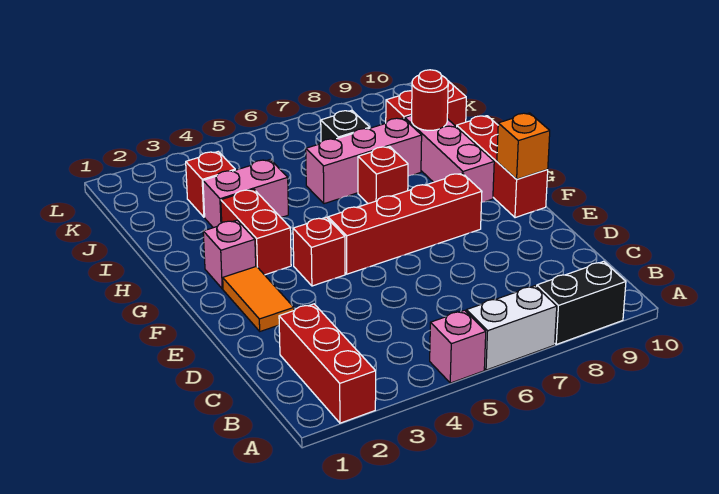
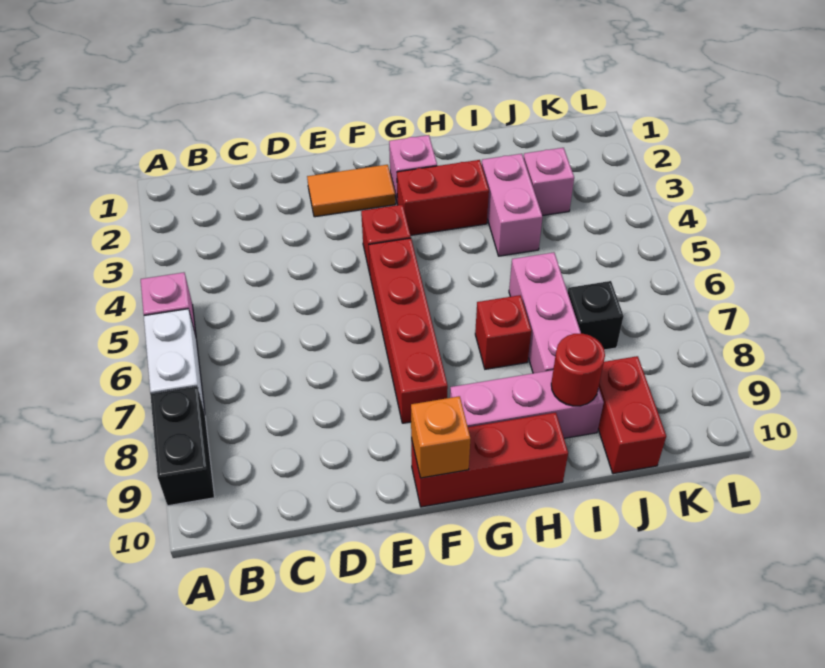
red 1x3 brick [279,304,376,423] -> none
red 1x1 brick [186,152,235,217] -> pink 1x1 brick [524,148,574,216]

